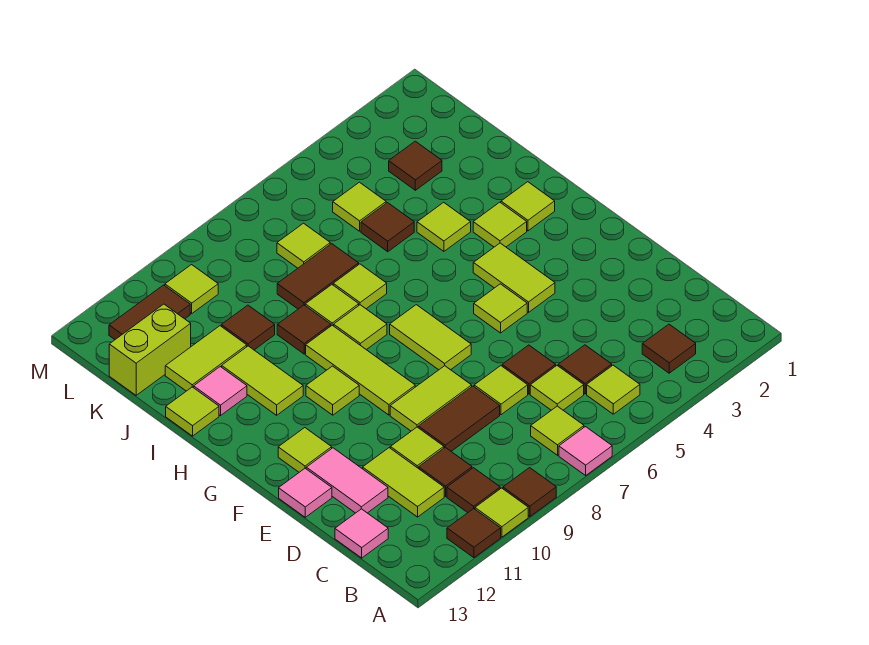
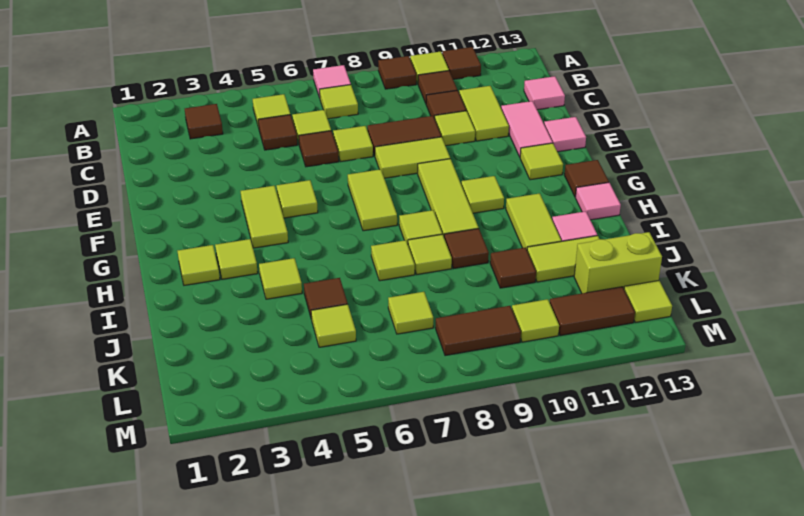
none -> pink 1x1 tile [576,183,621,220]
lime 1x1 tile [166,387,219,436] -> lime 1x1 tile moved to [624,281,672,322]
brown 1x2 tile [277,244,359,309] -> brown 1x2 tile moved to [436,306,521,356]
brown 1x1 tile [389,141,442,190] -> brown 1x1 tile moved to [565,160,609,197]

